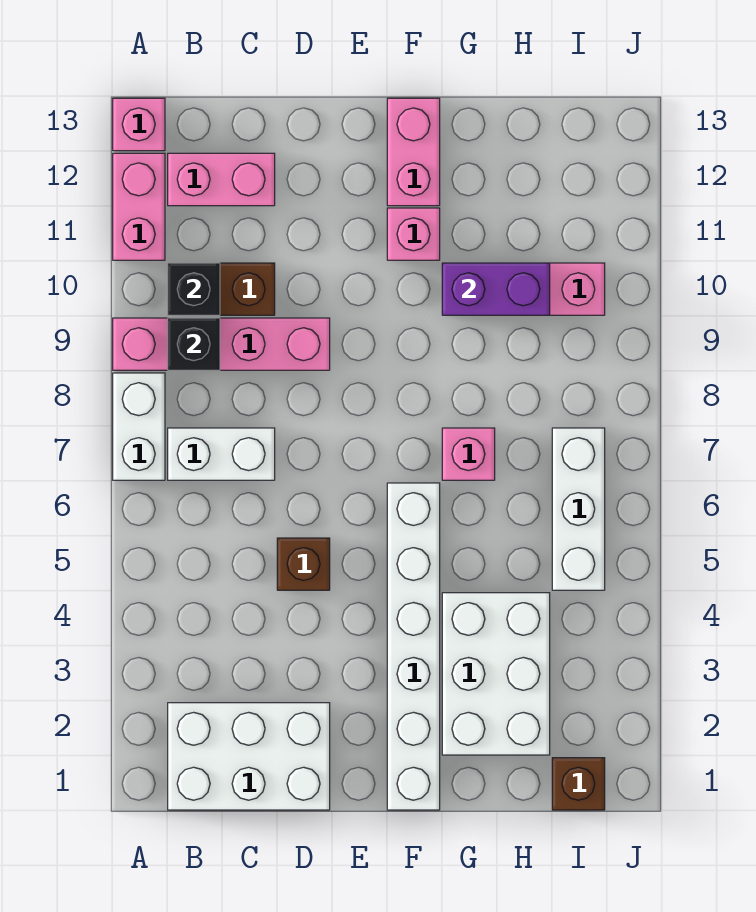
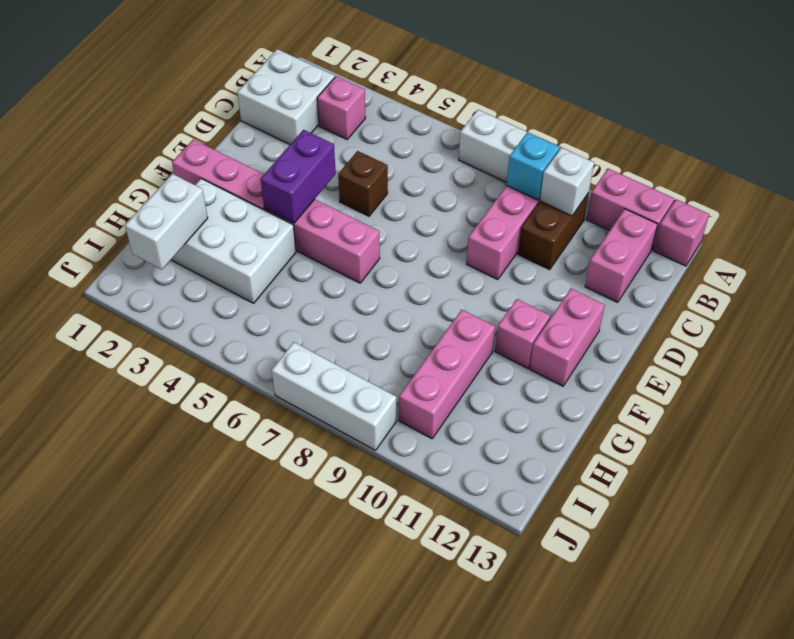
white 2x3 brick [168,703,330,810] -> white 2x2 brick [237,49,335,144]
white 1x2 brick [168,428,275,480] -> white 1x2 brick moved to [125,174,208,269]
black 1x1 brick [168,318,220,370] -> cyan 1x1 brick [507,132,560,200]
black 1x1 brick [168,263,220,315] -> white 1x1 brick [540,148,594,216]
white 1x6 brick [387,483,440,810] -> pink 1x6 brick [172,139,380,283]
pink 1x2 brick [387,98,440,206] -> pink 1x2 brick turned to [530,288,605,386]
pink 1x1 brick [442,428,495,480] -> pink 1x1 brick moved to [317,76,366,139]
purple 1x2 brick [442,263,550,315] -> purple 1x2 brick moved to [261,130,336,223]
brown 1x1 brick [552,758,605,810] -> none
white 1x3 brick [552,428,605,590] -> white 1x3 brick moved to [272,342,396,450]

